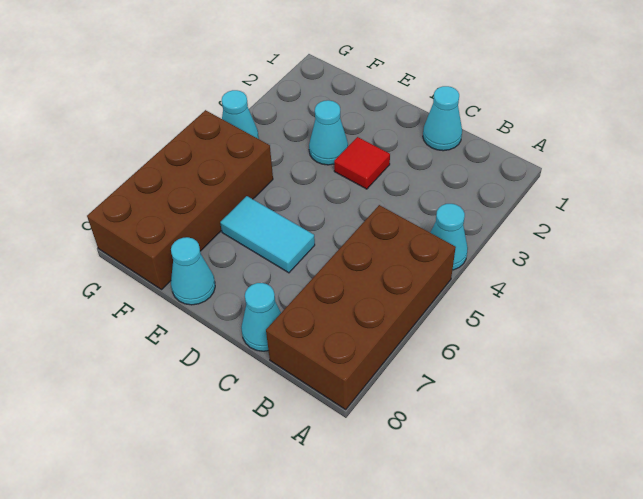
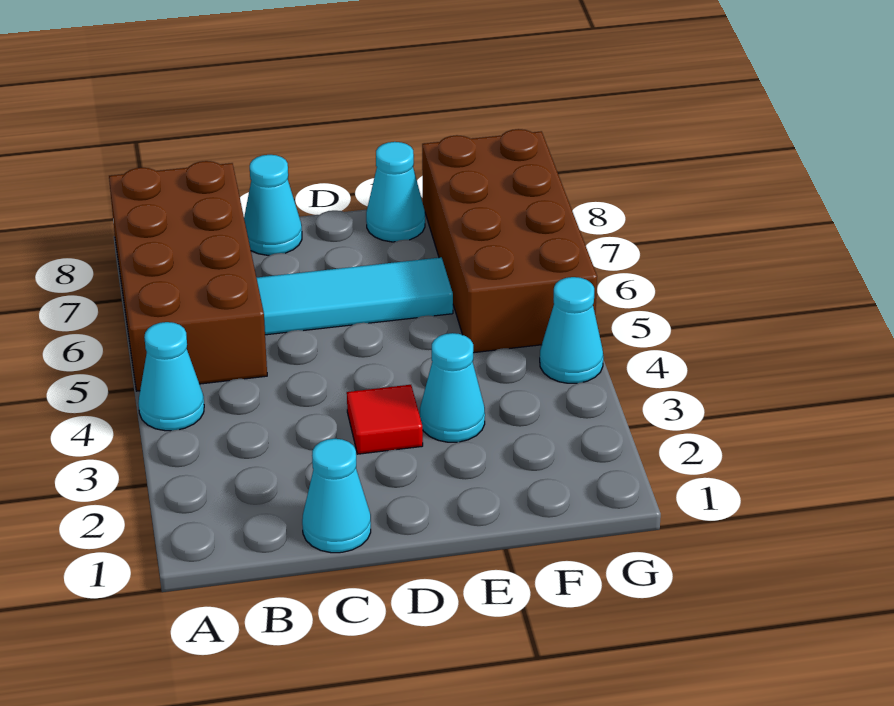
cyan 1x2 tile [220,196,315,273] -> cyan 1x3 tile [256,257,453,335]

